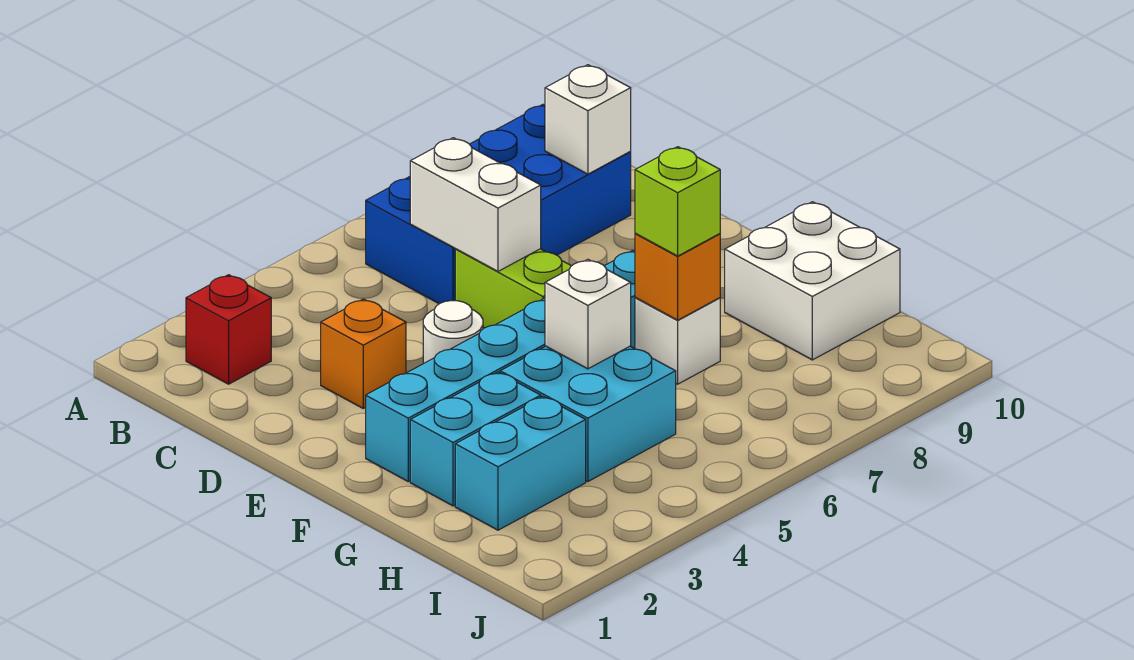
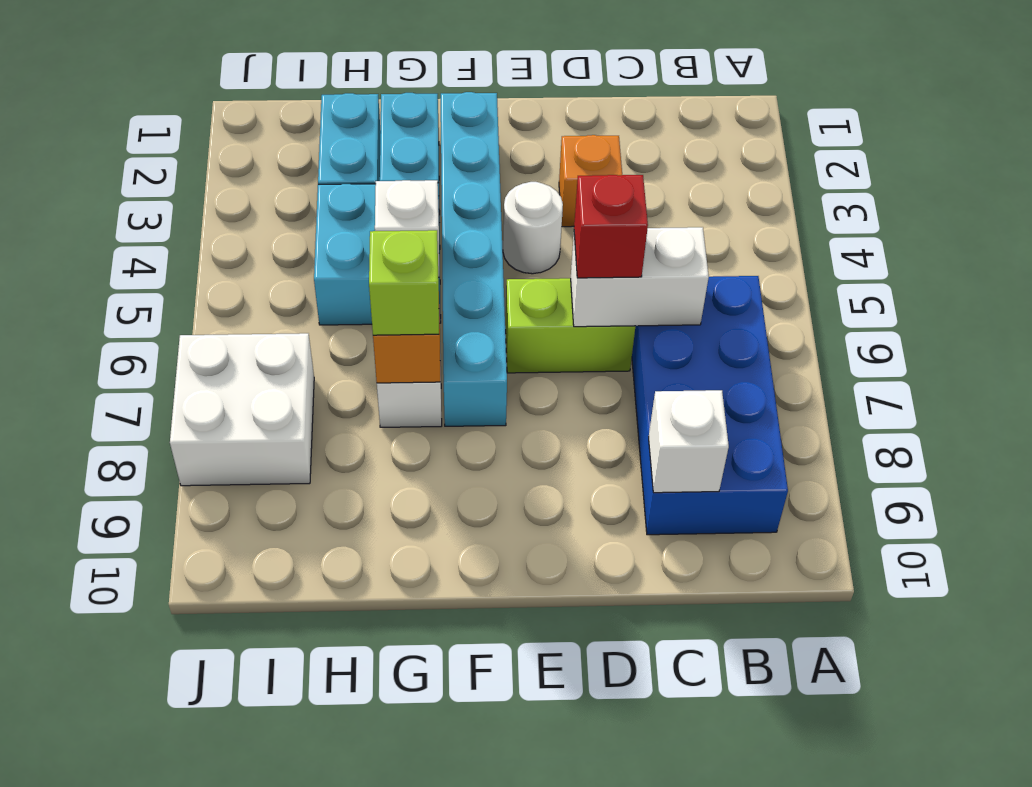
red 1x1 brick [186,275,271,384] -> red 1x1 brick moved to [574,175,648,278]
white 2x2 brick [725,202,900,360] -> white 2x2 brick moved to [170,333,314,486]

